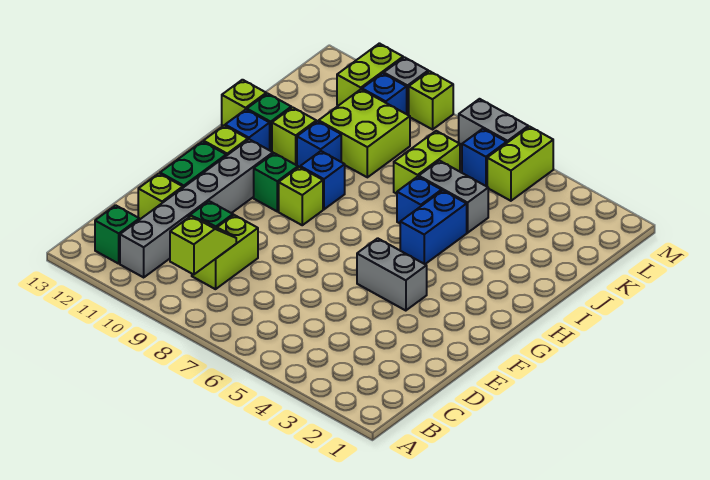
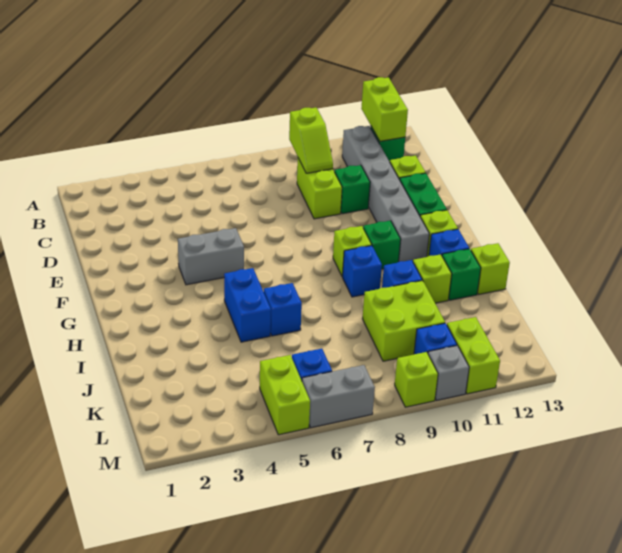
grey 1x2 brick [419,161,488,233] -> none
lime 1x2 brick [394,131,460,194] -> lime 1x2 brick moved to [361,77,408,141]

